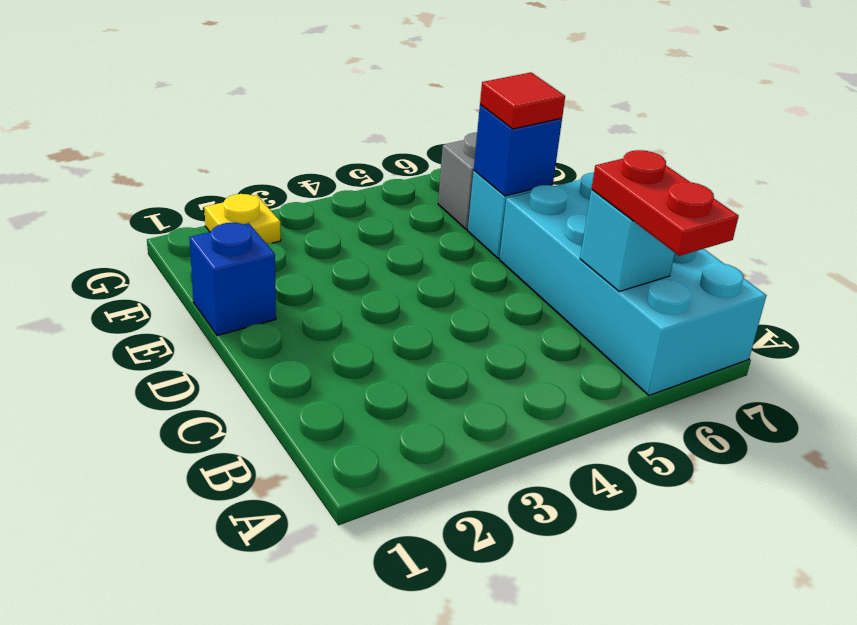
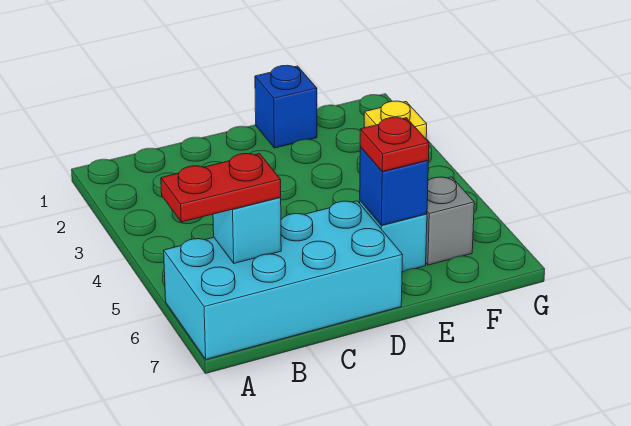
red 1x1 tile [480,72,565,129] -> red 1x1 plate [360,117,429,172]

